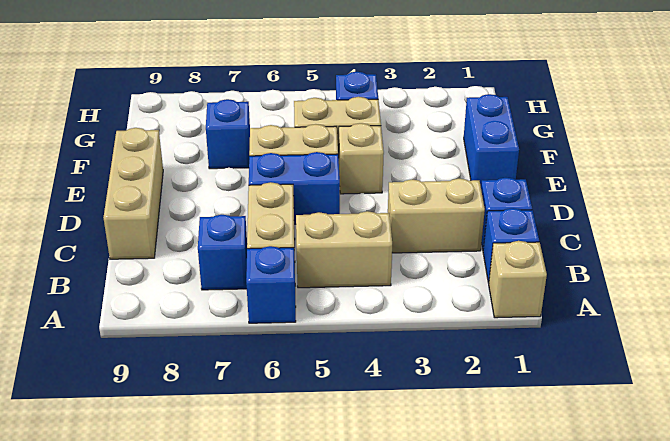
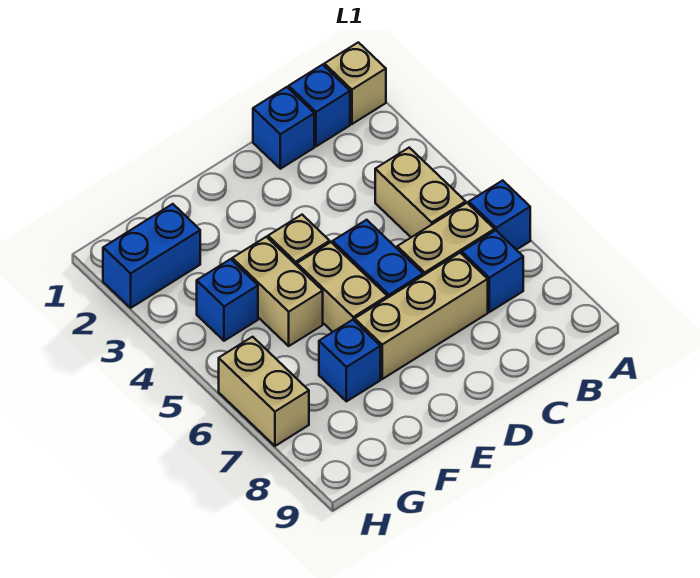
tan 1x2 brick [388,179,485,253] -> tan 1x2 brick moved to [219,337,309,446]
tan 1x3 brick [103,128,163,259] -> tan 1x3 brick moved to [355,253,488,379]
blue 1x2 brick [464,94,519,186] -> blue 1x2 brick moved to [103,204,200,308]

